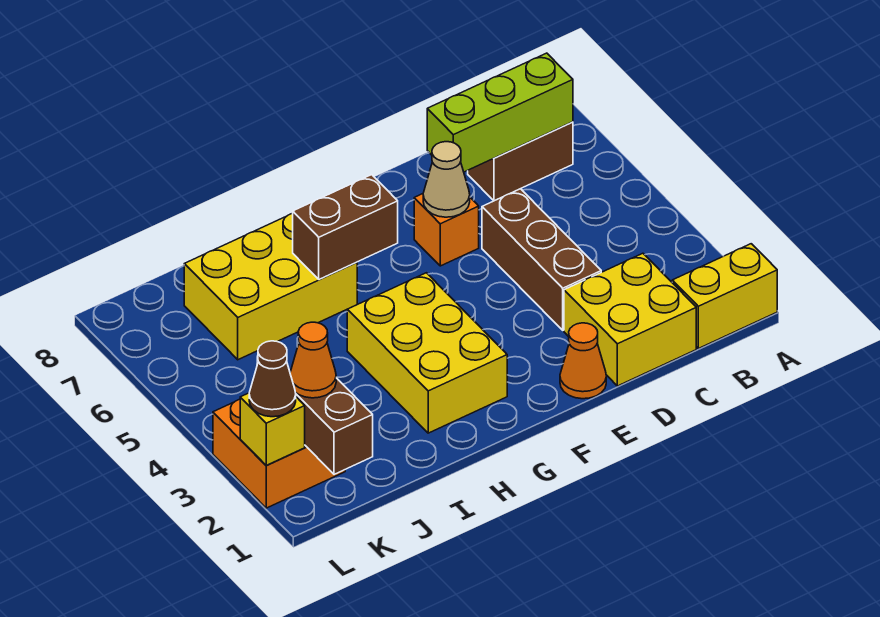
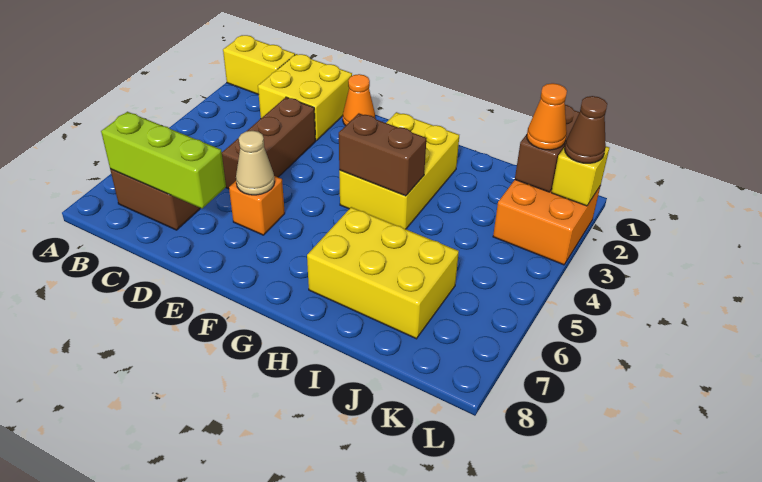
brown 1x2 brick [293,175,398,280] -> brown 1x2 brick moved to [339,113,427,196]

